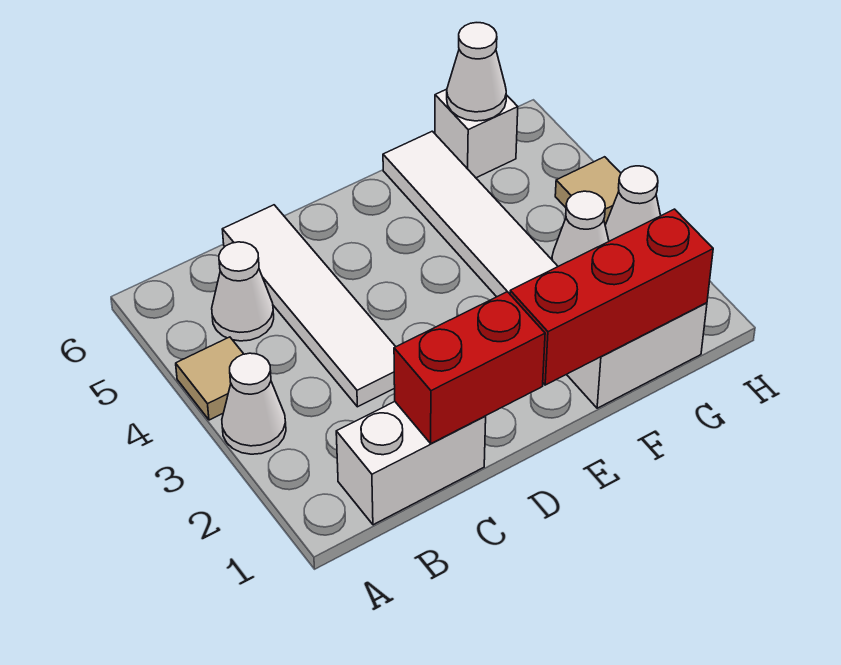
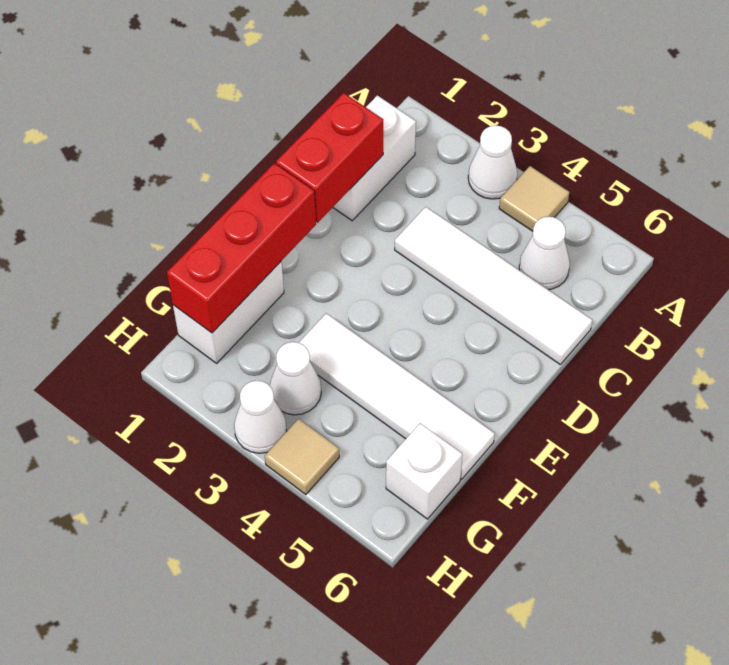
white 1x1 cone [447,23,506,121] -> none

